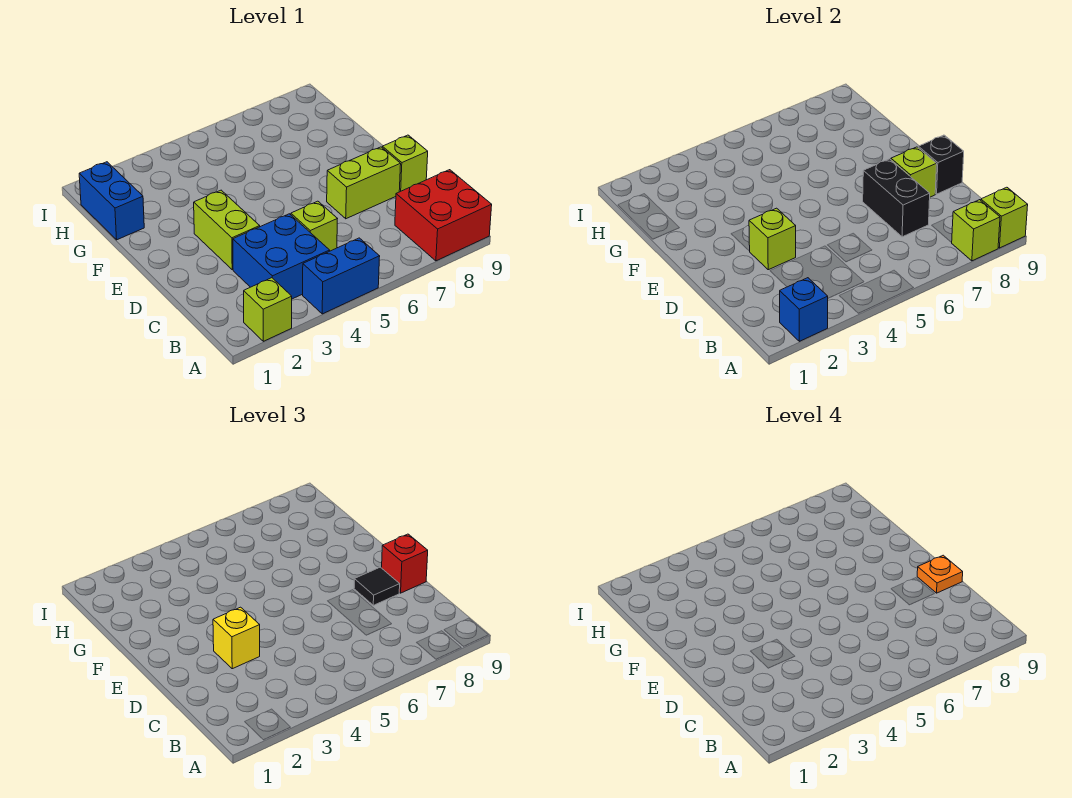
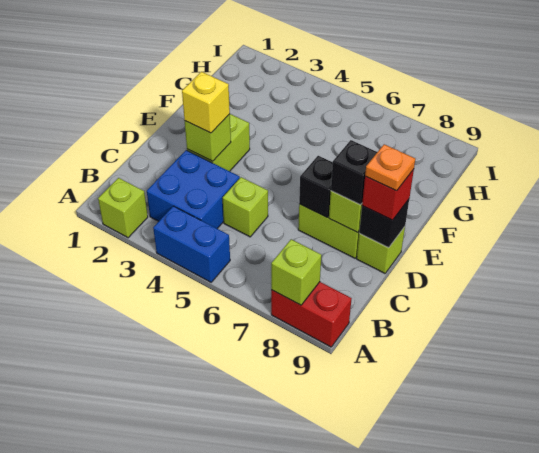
blue 1x1 brick [780,278,828,341] -> none
red 2x2 brick [395,170,492,261] -> red 1x2 brick [271,282,352,347]
lime 1x1 brick [981,187,1028,248] -> none
black 1x2 brick [863,159,930,237] -> black 1x1 brick [299,156,333,218]
black 1x1 tile [354,567,400,605] -> black 1x1 brick [331,140,377,205]
blue 1x2 brick [79,162,144,240] -> none

